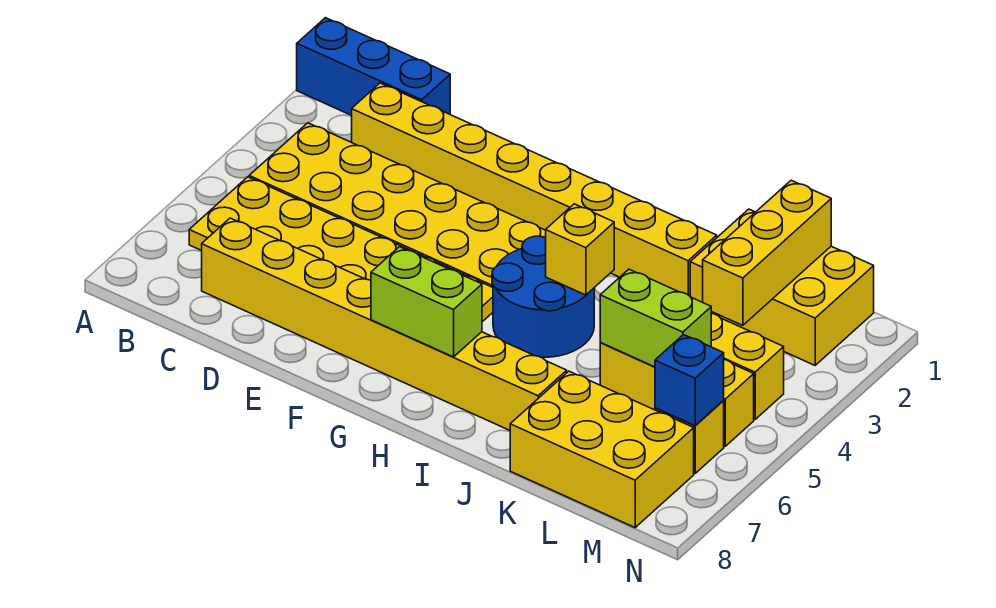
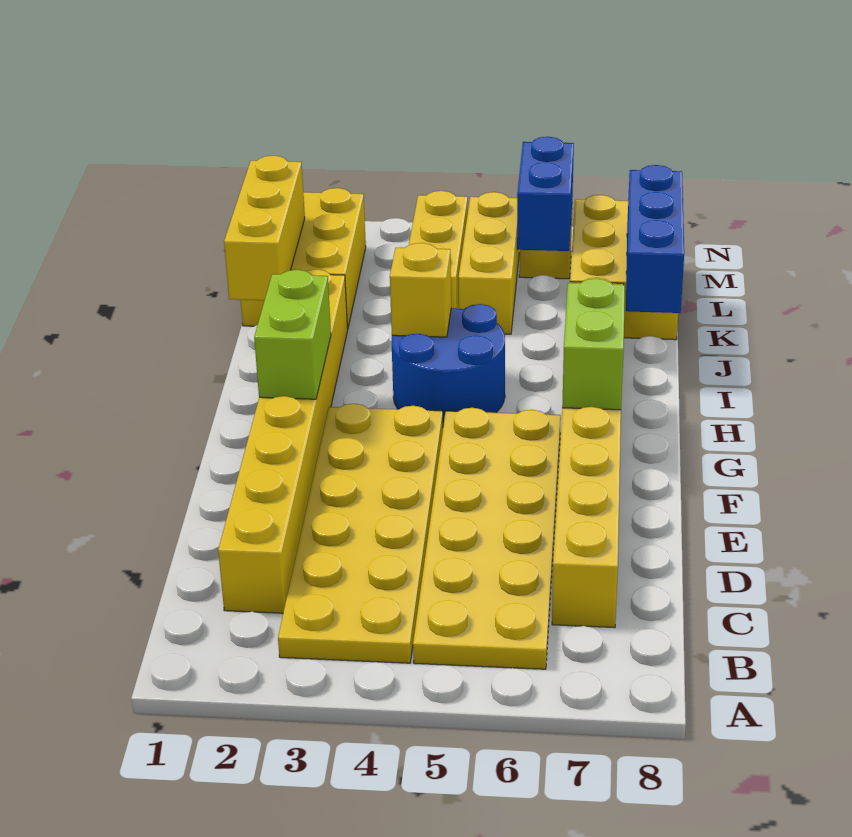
blue 1x3 brick [297,18,450,116] -> blue 1x3 brick moved to [626,165,684,313]
lime 1x2 brick [600,269,711,367] -> lime 1x2 brick moved to [254,270,331,399]
yellow 1x3 brick [703,180,831,325] -> yellow 1x3 brick turned to [224,156,305,300]
blue 1x1 brick [655,335,724,426] -> blue 1x2 brick [517,137,574,251]

